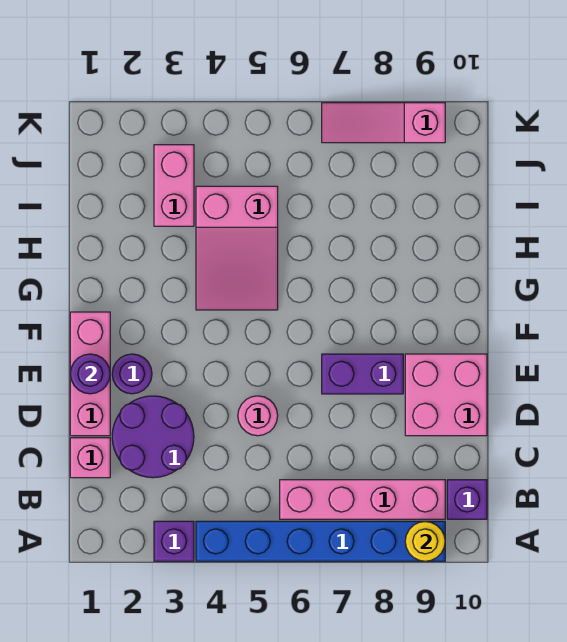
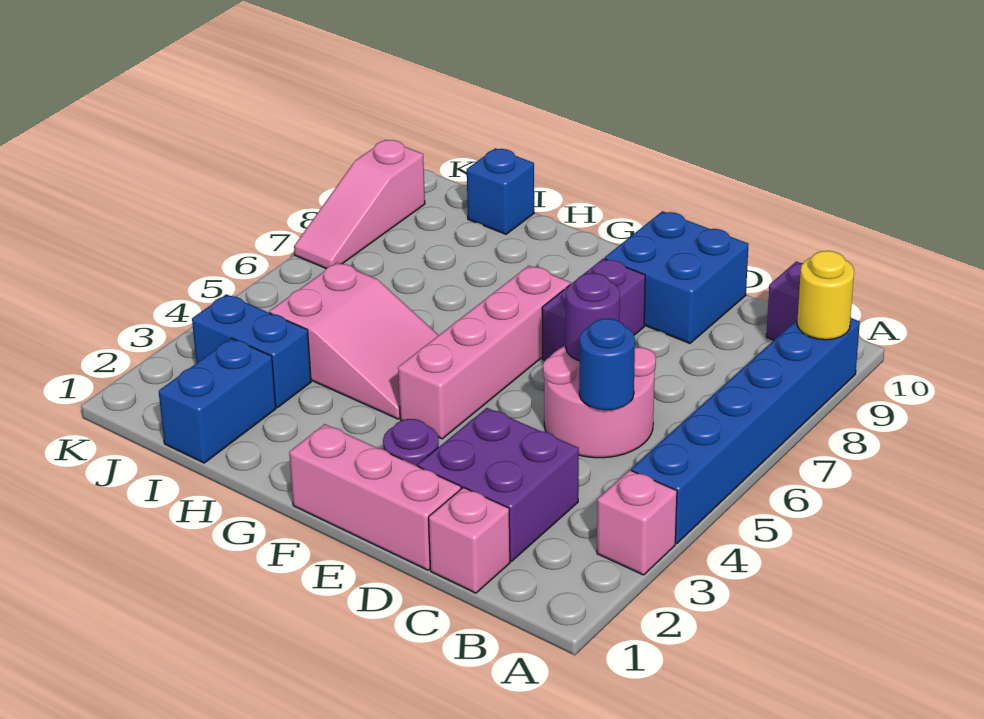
purple 1x1 brick [154,521,194,561] -> pink 1x1 brick [597,470,677,575]
pink 1x4 brick [280,480,445,519] -> pink 1x4 brick moved to [398,266,570,439]
purple 2x2 round brick [112,396,194,478] -> purple 2x2 brick [418,408,579,561]
none -> blue 1x1 round brick [579,319,635,410]
pink 1x1 round brick [238,396,278,436] -> pink 2x2 round brick [543,345,656,458]
pink 2x2 brick [405,354,487,436] -> blue 2x2 brick [605,211,749,344]
purple 1x1 round brick [70,354,110,394] -> purple 1x1 round brick moved to [566,273,620,361]
none -> blue 1x2 brick [159,338,276,463]
pink 1x2 brick [154,145,194,226] -> blue 1x2 brick [192,294,311,408]
none -> blue 1x1 brick [467,148,534,234]

